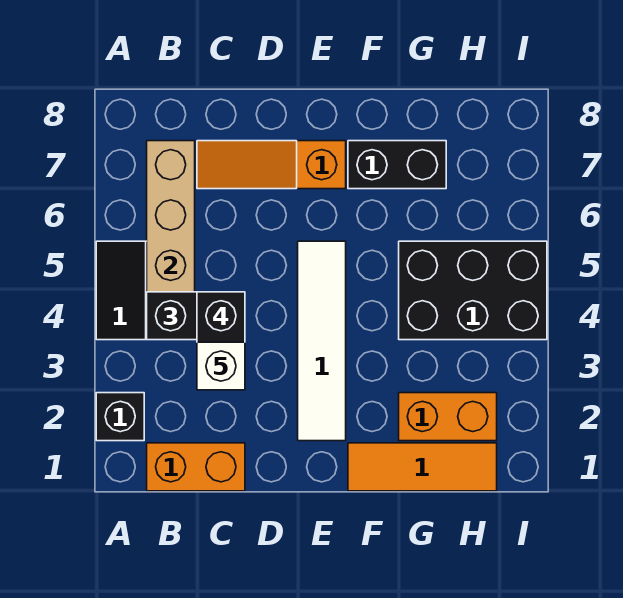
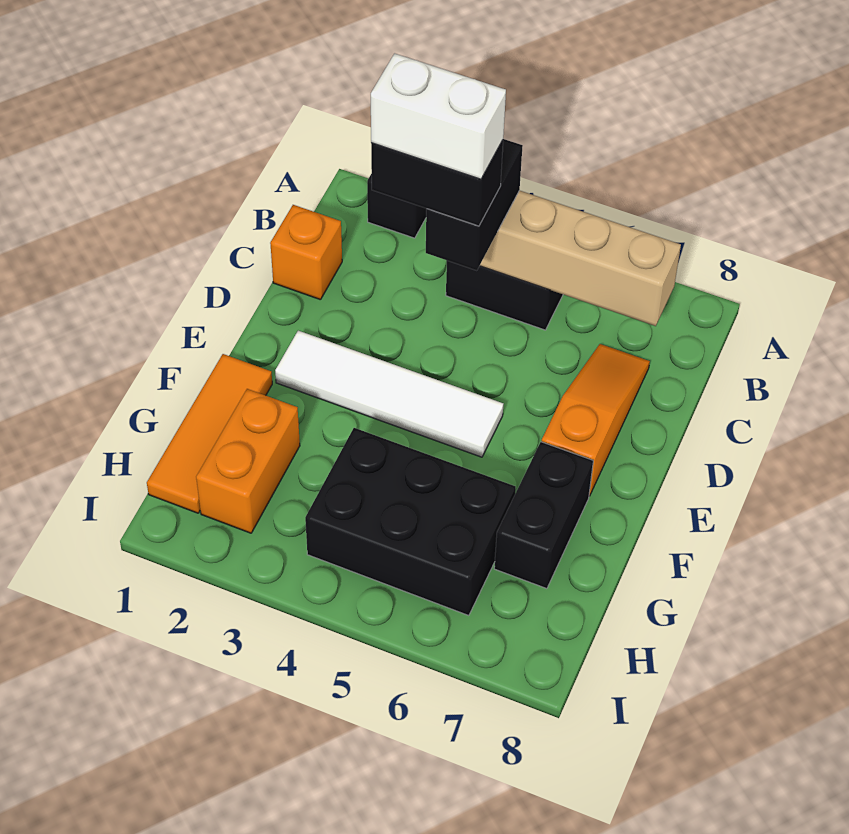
orange 1x2 brick [147,443,245,491] -> orange 1x1 brick [270,205,342,300]
white 1x1 brick [197,342,245,390] -> white 1x2 brick [371,53,506,179]
black 2x3 brick [399,241,547,340] -> black 2x3 brick turned to [305,428,516,616]

